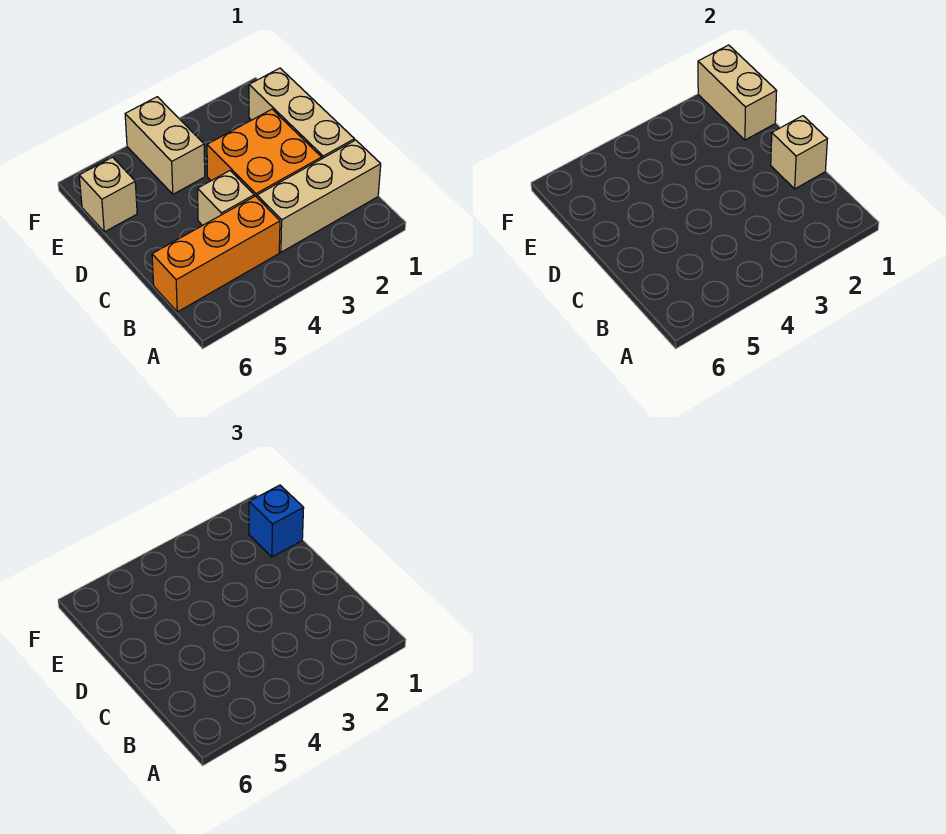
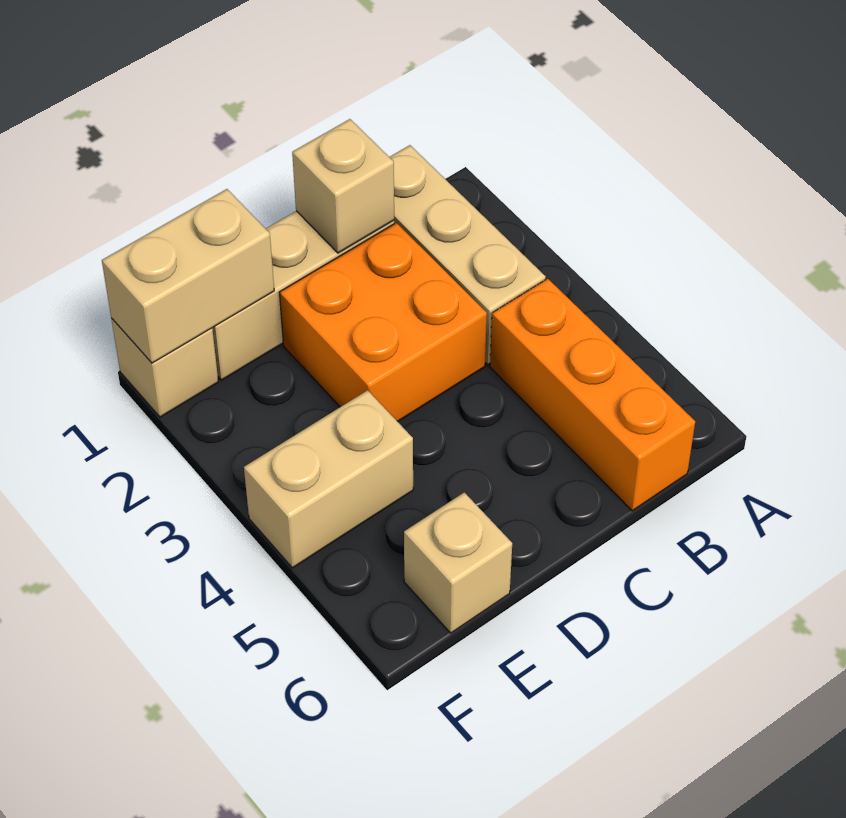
tan 1x1 brick [198,171,254,226] -> tan 1x1 brick moved to [111,318,218,417]
blue 1x1 brick [249,485,304,557] -> none

